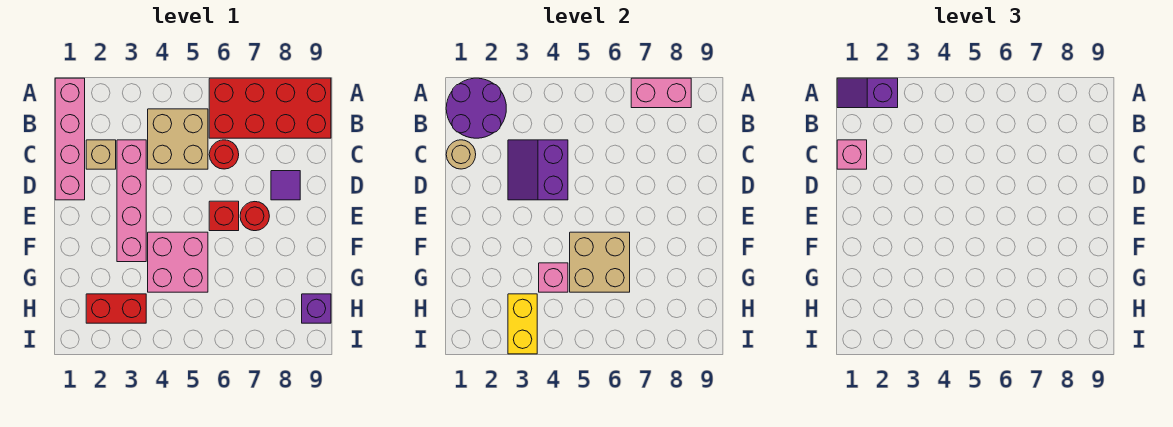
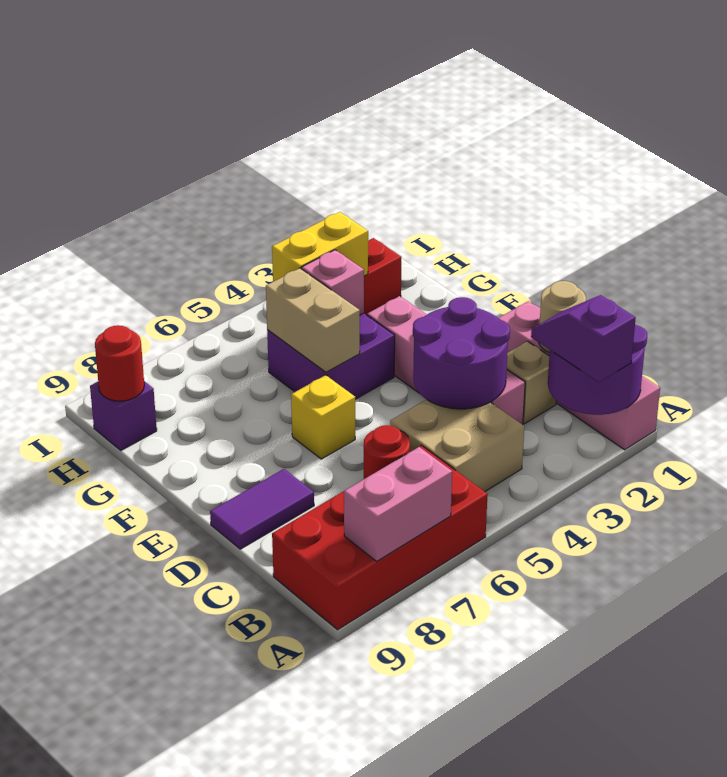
purple 1x2 slope [837,78,898,108] -> purple 1x2 slope turned to [531,295,636,382]
pink 1x1 brick [837,140,867,169] -> none
purple 2x2 slope [508,140,568,200] -> purple 2x2 round brick [413,297,510,409]
purple 1x1 tile [271,171,300,200] -> purple 1x2 tile [210,469,314,549]
red 1x1 brick [209,201,239,231] -> yellow 1x1 brick [291,375,355,459]
red 1x1 round brick [240,202,269,231] -> red 1x1 round brick moved to [95,325,144,401]
pink 2x2 brick [148,232,208,292] -> purple 2x2 brick [267,313,395,399]
tan 2x2 brick [570,232,630,292] -> tan 1x2 brick [266,268,360,372]
yellow 1x2 brick [508,294,537,354] -> yellow 1x2 brick turned to [272,212,368,282]

